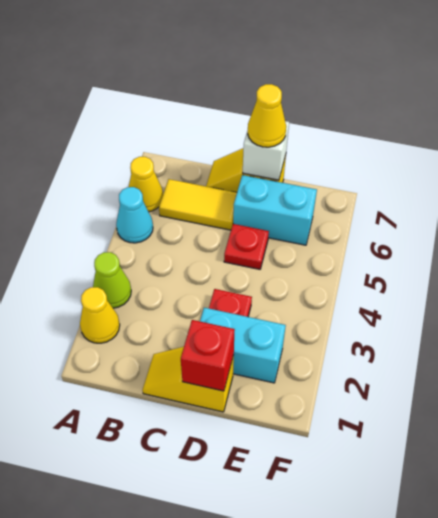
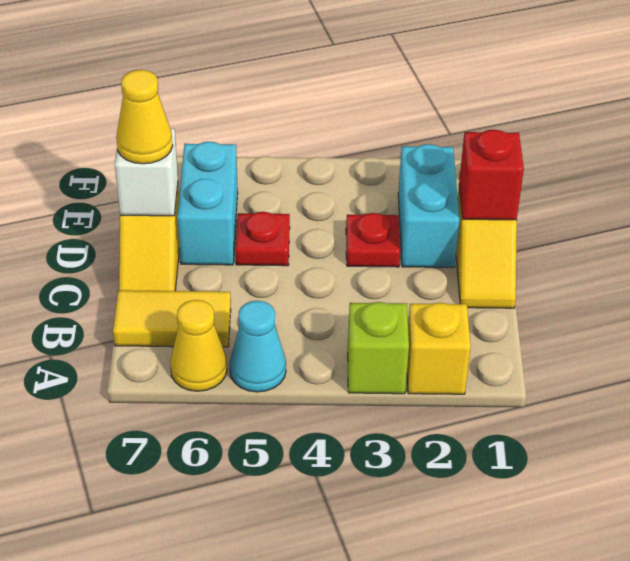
yellow 1x1 cone [80,287,120,343] -> yellow 1x1 brick [407,303,471,394]
lime 1x1 cone [93,252,131,308] -> lime 1x1 brick [348,302,409,394]
yellow 1x2 tile [159,179,237,230] -> yellow 1x2 tile turned to [113,290,231,347]

